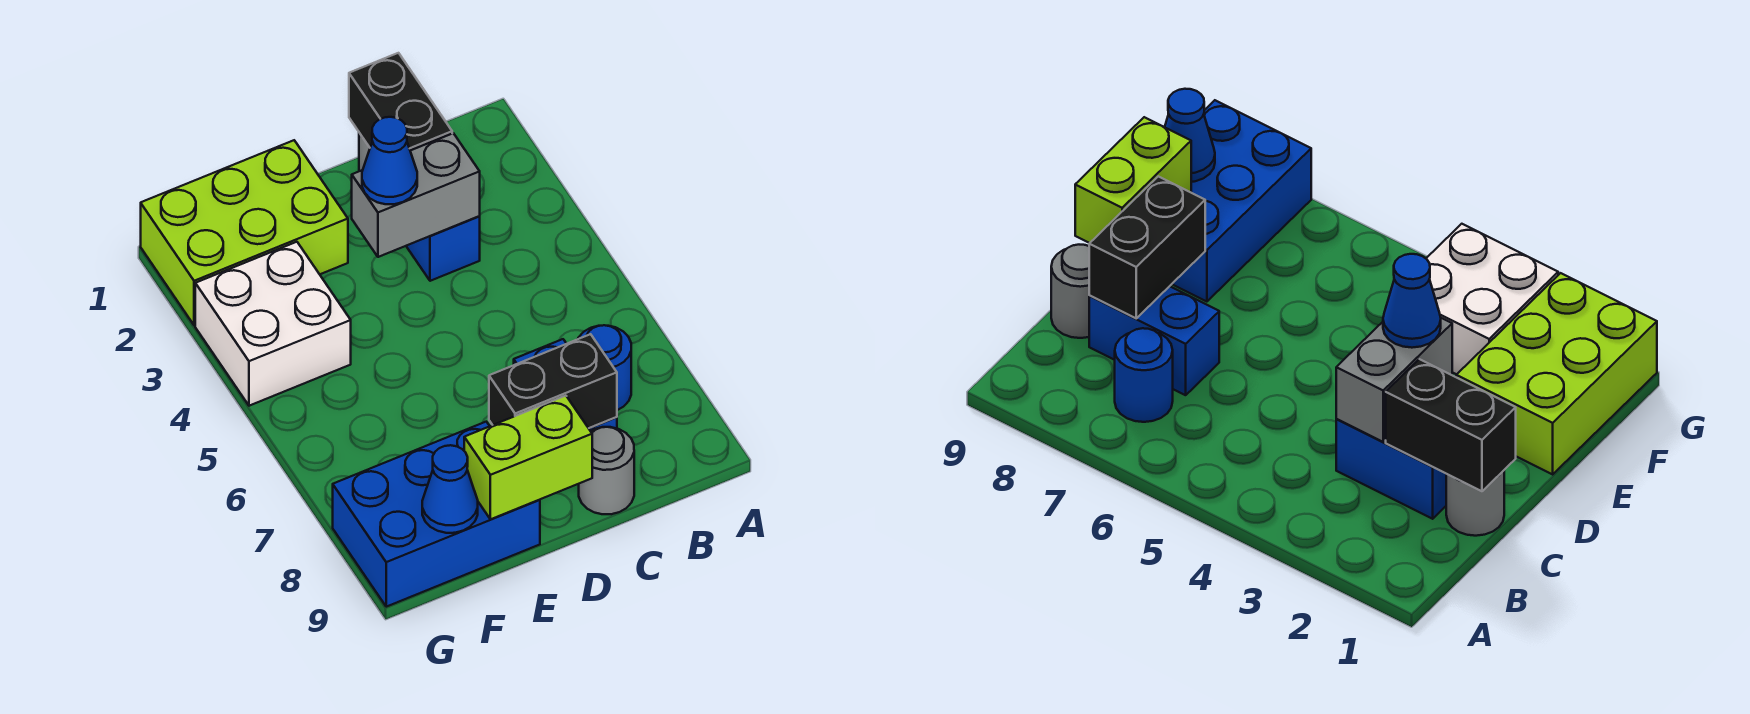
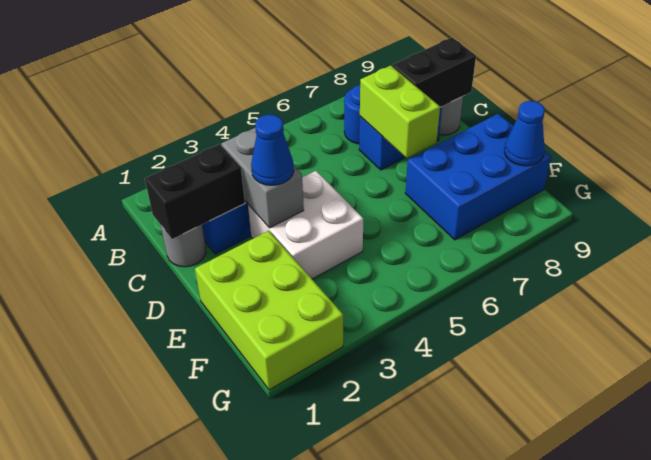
black 1x2 brick [489,334,617,428] -> black 1x2 brick turned to [392,37,476,107]
lime 1x2 brick [464,396,592,519] -> lime 1x2 brick moved to [360,65,440,158]
blue 2x3 brick [333,422,540,607] -> blue 2x3 brick turned to [405,114,551,240]
white 2x2 brick [195,242,351,406] -> white 2x2 brick moved to [248,171,363,279]

